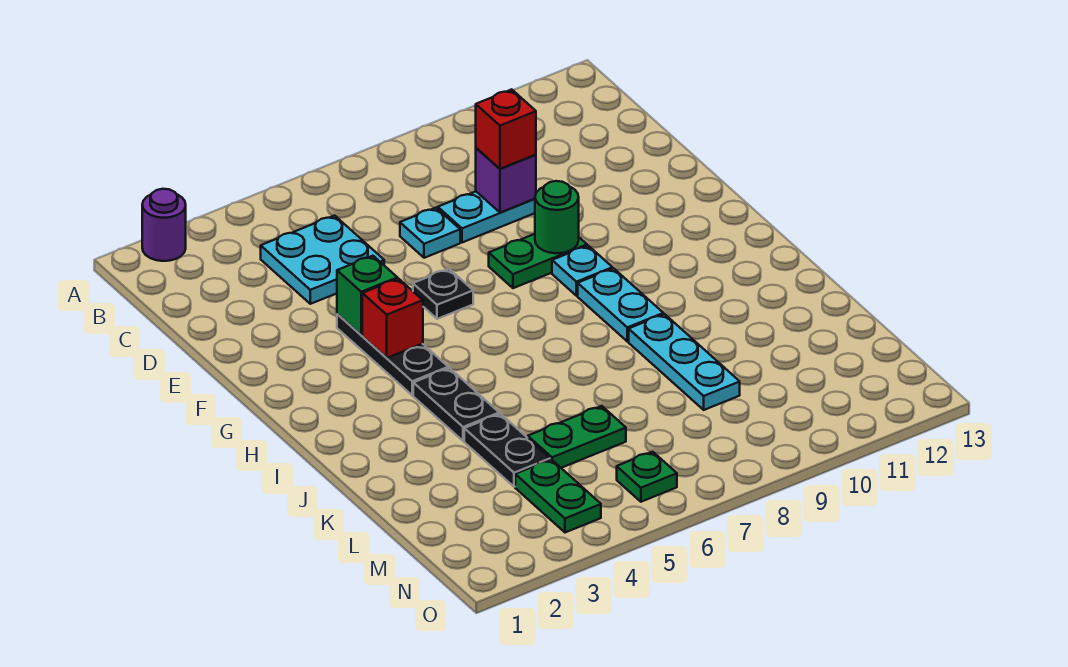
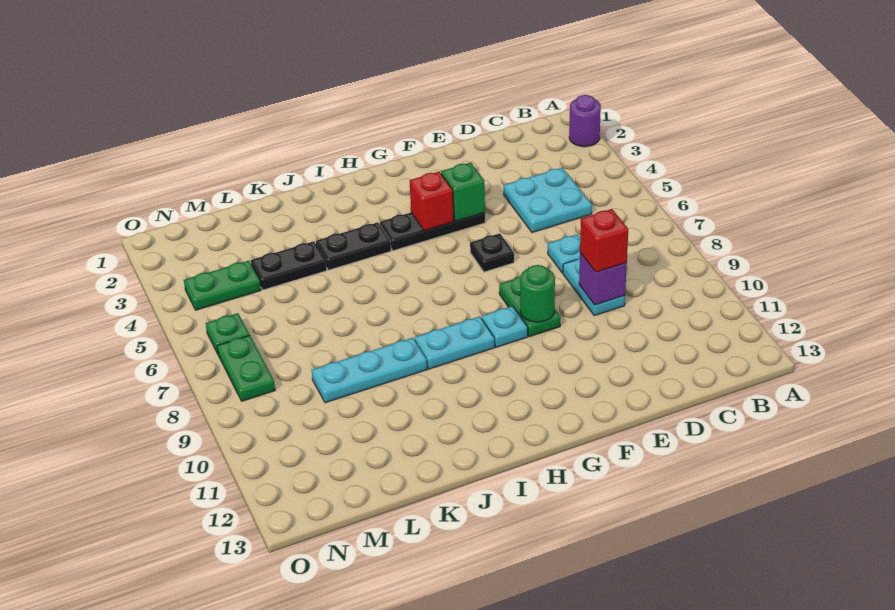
green 1x2 plate [528,406,626,468] -> green 1x2 plate moved to [217,335,275,401]

